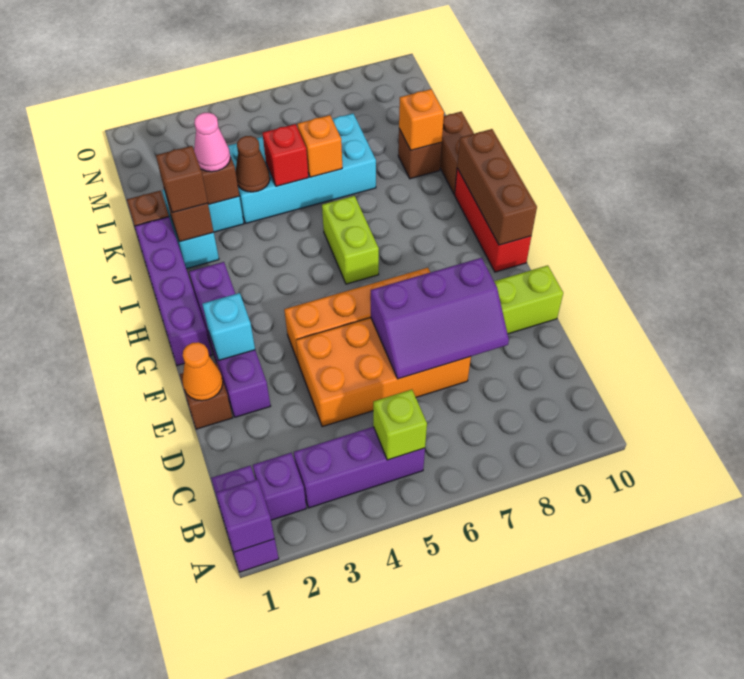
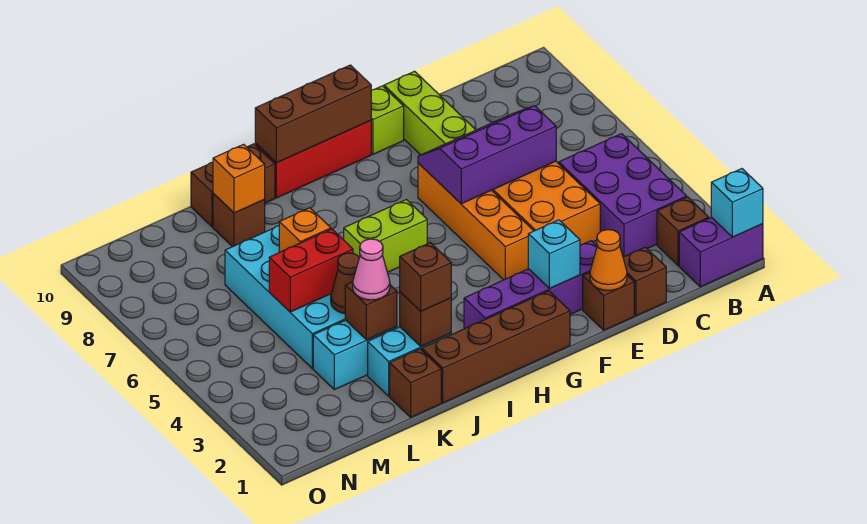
purple 1x1 brick [216,479,275,552] -> cyan 1x1 brick [711,169,763,237]
purple 1x1 brick [253,453,306,520] -> brown 1x1 brick [657,197,709,266]
purple 1x3 brick [294,427,425,508] -> purple 2x3 brick [559,134,687,257]
lime 1x1 brick [373,390,427,460] -> lime 1x1 brick moved to [371,86,404,154]
none -> brown 1x1 brick [623,247,666,316]
purple 2x3 slope [371,258,509,379] -> purple 2x3 slope turned to [418,106,556,204]
purple 1x4 brick [135,217,212,366] -> brown 1x4 brick [422,291,570,403]
red 1x1 brick [263,124,308,186] -> red 1x2 brick [269,229,353,312]

